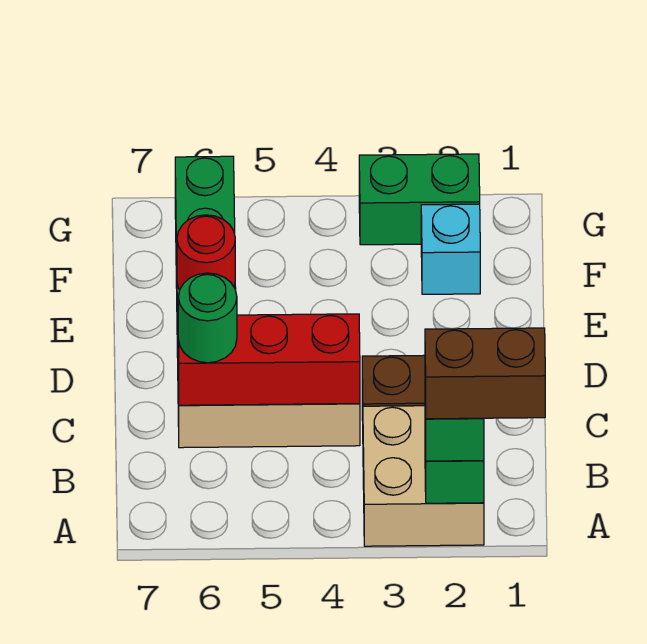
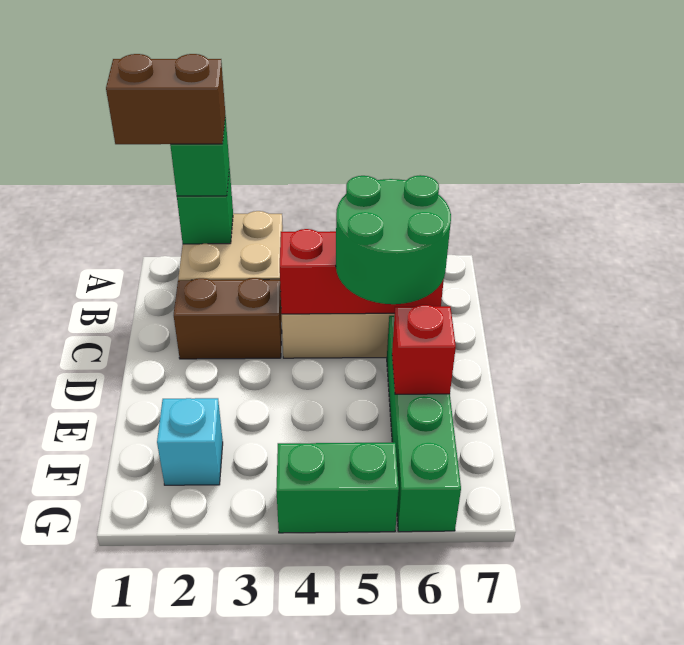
green 1x1 round brick [178,273,237,363] -> green 2x2 round brick [336,175,451,304]
red 1x1 round brick [177,215,235,290] -> red 1x1 brick [392,305,456,394]
green 1x2 brick [359,154,480,245] -> green 1x2 brick moved to [276,442,399,533]

